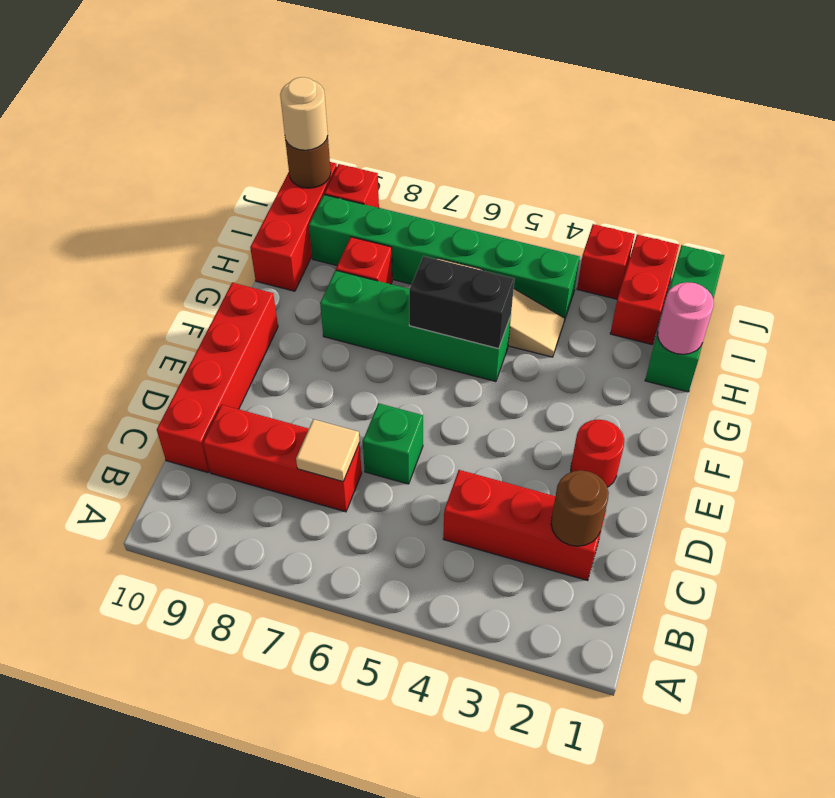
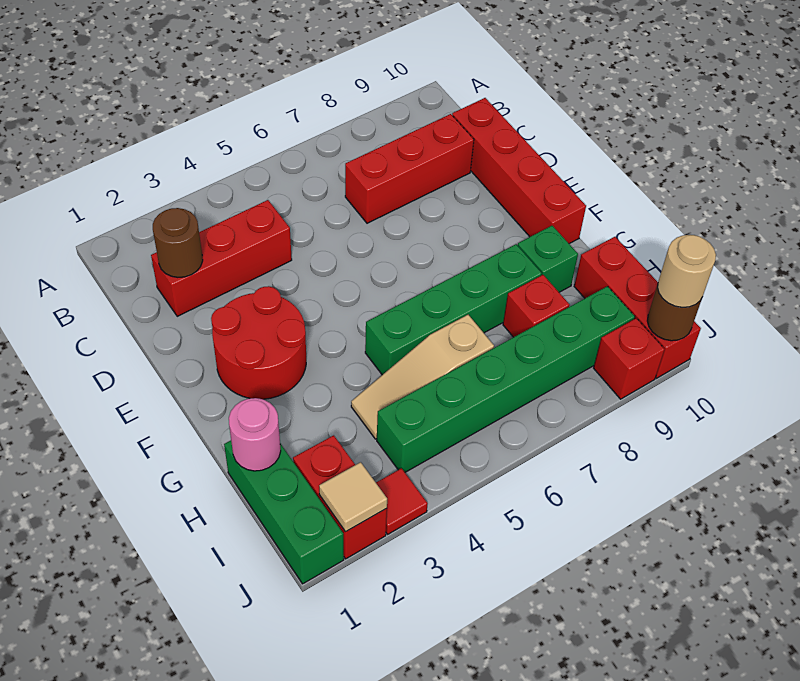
tan 1x1 tile [296,419,360,482] -> tan 1x1 tile moved to [319,462,387,532]
green 1x1 brick [363,403,423,484] -> green 1x1 brick moved to [518,226,578,292]
red 1x1 round brick [571,420,624,487] -> red 2x2 round brick [211,286,306,399]
black 1x2 brick [409,256,514,349] -> none
red 1x1 brick [577,224,635,299] -> red 1x1 tile [376,468,428,534]

